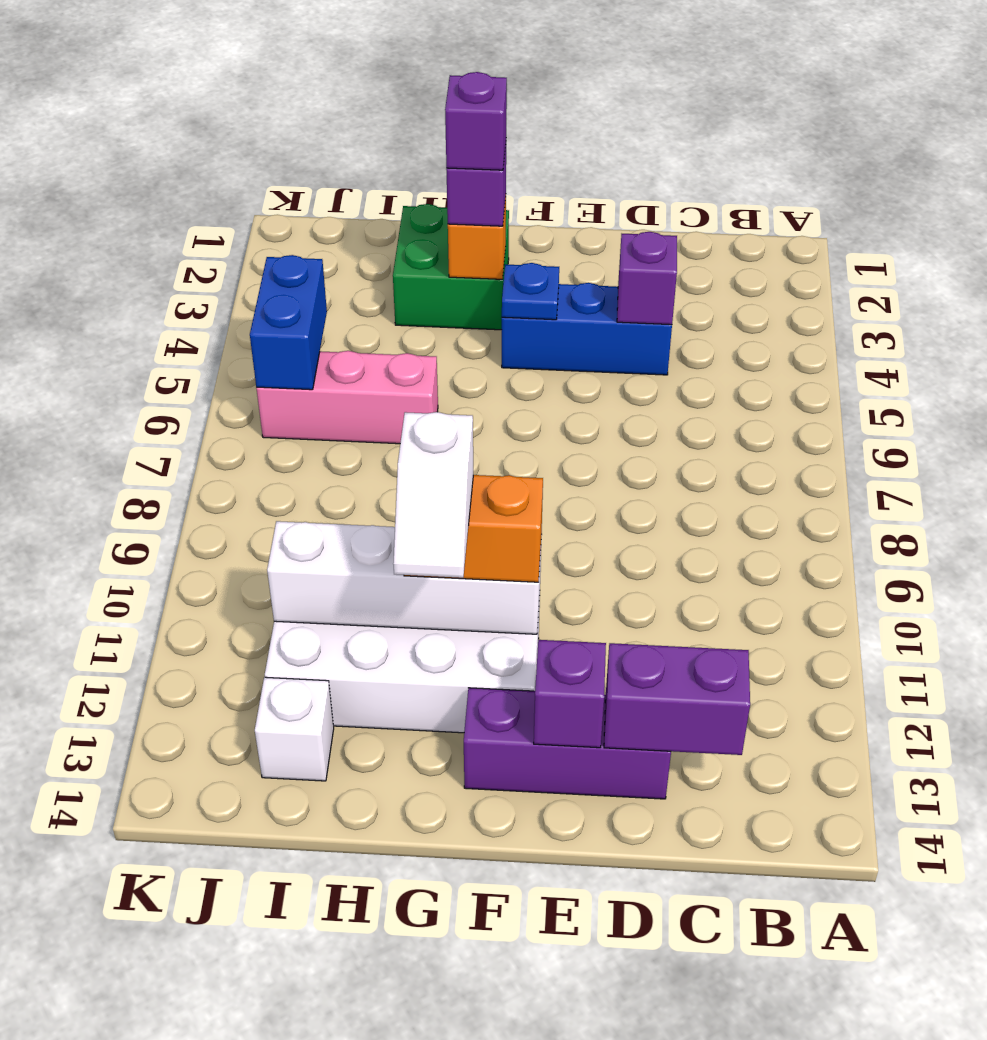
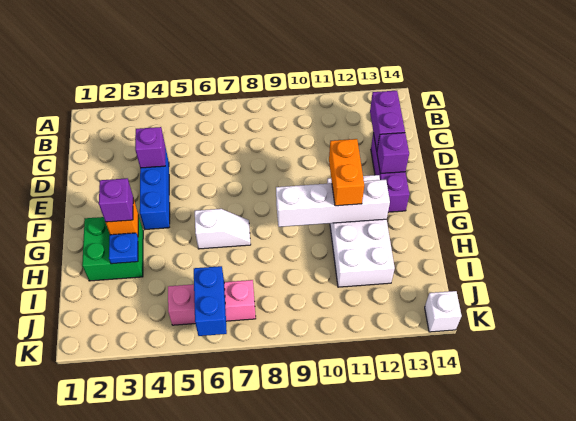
blue 1x1 plate [502,263,559,320] -> blue 1x1 plate moved to [109,233,138,264]
white 1x4 brick [267,521,541,634] -> white 1x4 brick turned to [276,180,390,227]
purple 1x1 brick [445,72,507,170] -> none
white 1x2 slope [393,412,473,578] -> white 1x2 slope moved to [195,209,251,249]
pink 1x3 brick [256,351,438,444] -> pink 1x3 brick turned to [168,280,256,325]
white 1x1 brick [255,677,334,781] -> white 1x1 brick moved to [425,291,462,332]
blue 1x2 brick [250,255,327,390] -> blue 1x2 brick turned to [194,266,227,336]

